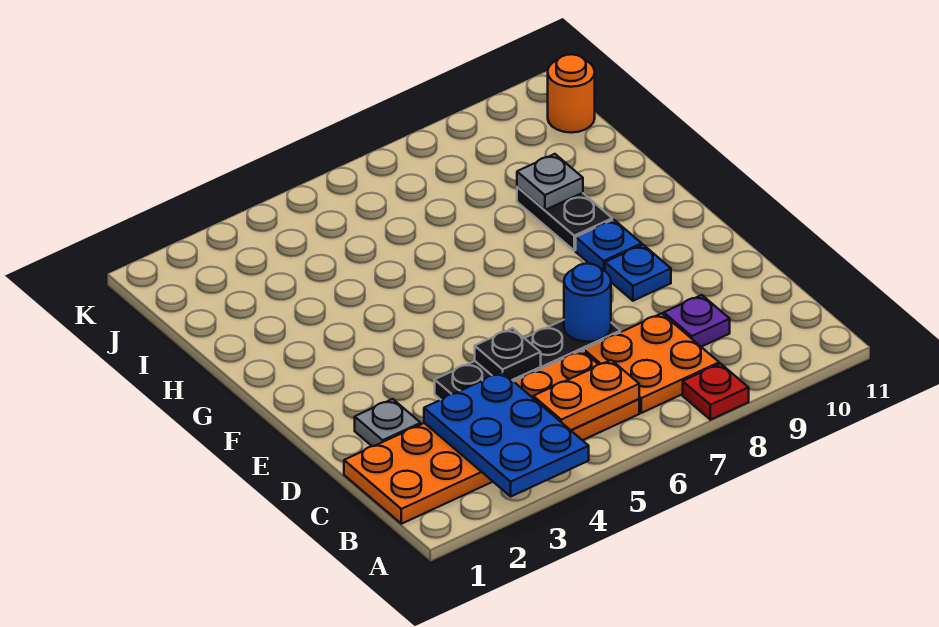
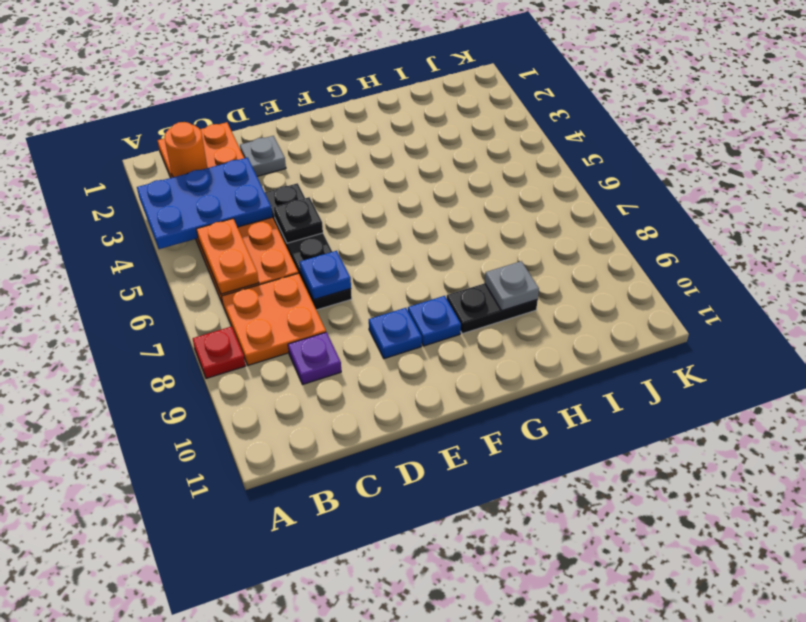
blue 1x1 round brick [564,264,611,342] -> blue 1x1 plate [300,251,351,300]
orange 1x1 round brick [548,54,595,133] -> orange 1x1 round brick moved to [164,122,207,177]

